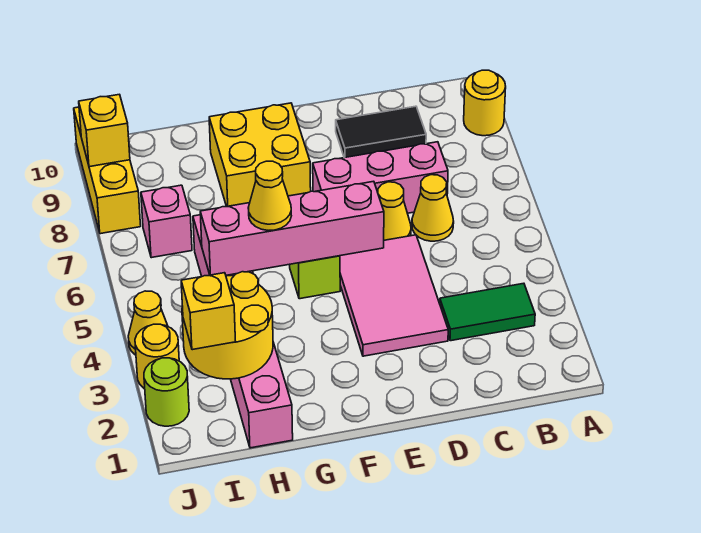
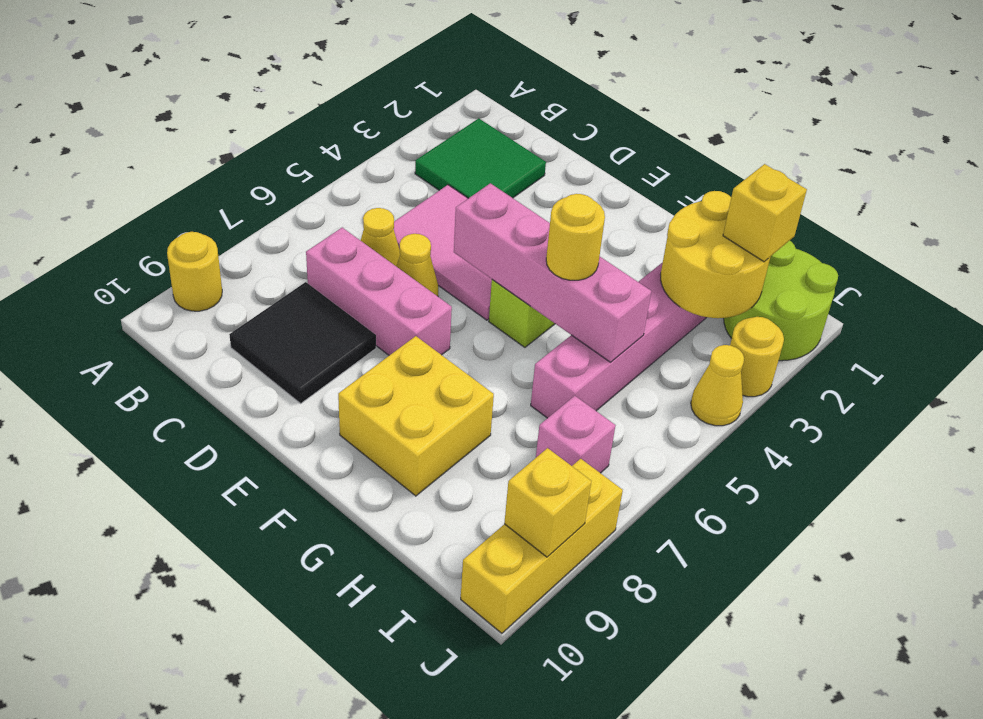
green 1x2 tile [440,283,535,341] -> green 2x2 tile [415,118,546,198]
black 1x2 tile [336,106,426,158] -> black 2x2 tile [229,282,376,403]
pink 2x3 tile [340,235,448,356] -> pink 2x3 tile turned to [394,185,492,320]
yellow 1x1 cone [248,161,291,230] -> yellow 1x1 round brick [546,194,605,280]
lime 1x1 round brick [144,358,189,426] -> lime 2x2 round brick [724,241,838,361]

